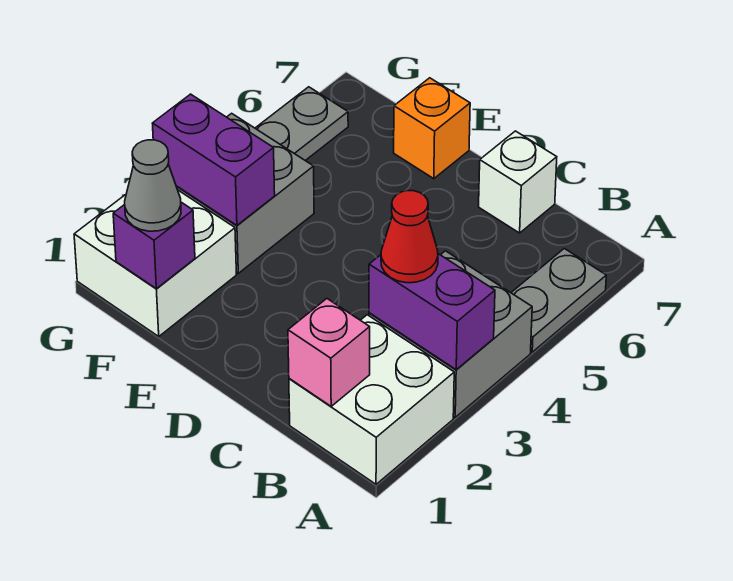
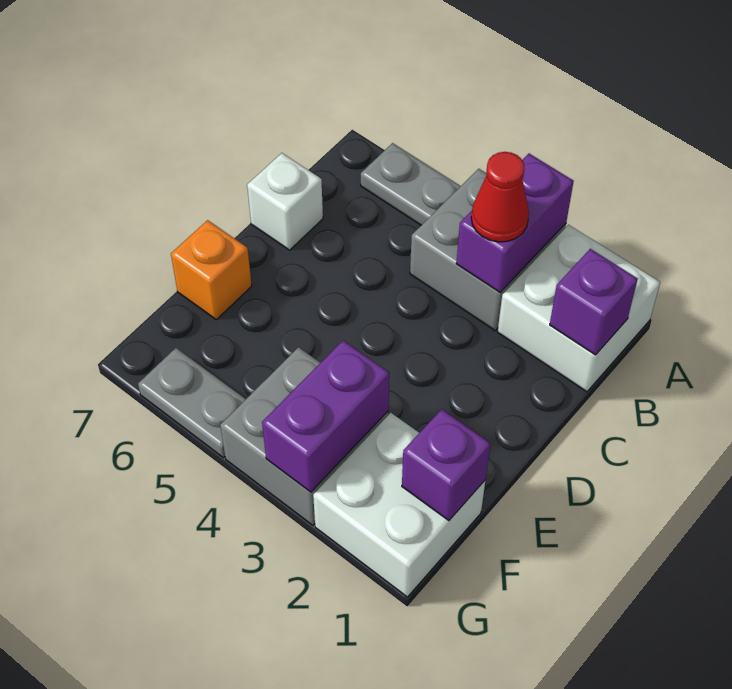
pink 1x1 brick [288,299,370,406] -> purple 1x1 brick [550,249,638,355]
grey 1x1 cone [125,140,181,231] -> none

